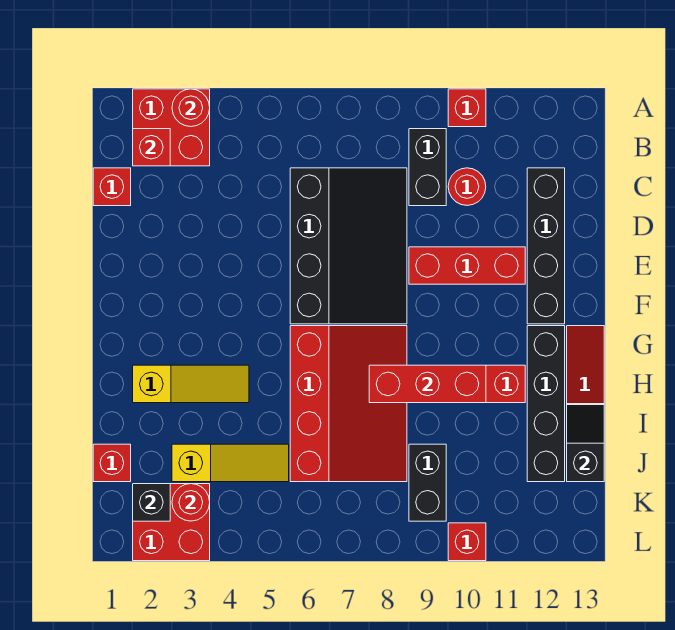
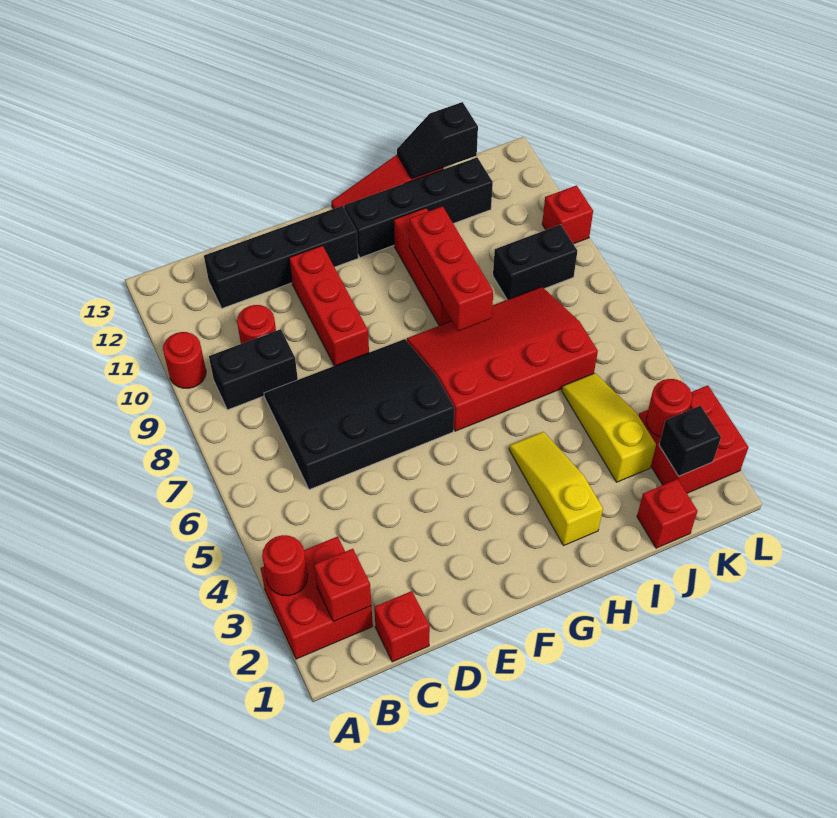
red 1x1 brick [448,89,486,127] -> red 1x1 round brick [163,332,206,388]

